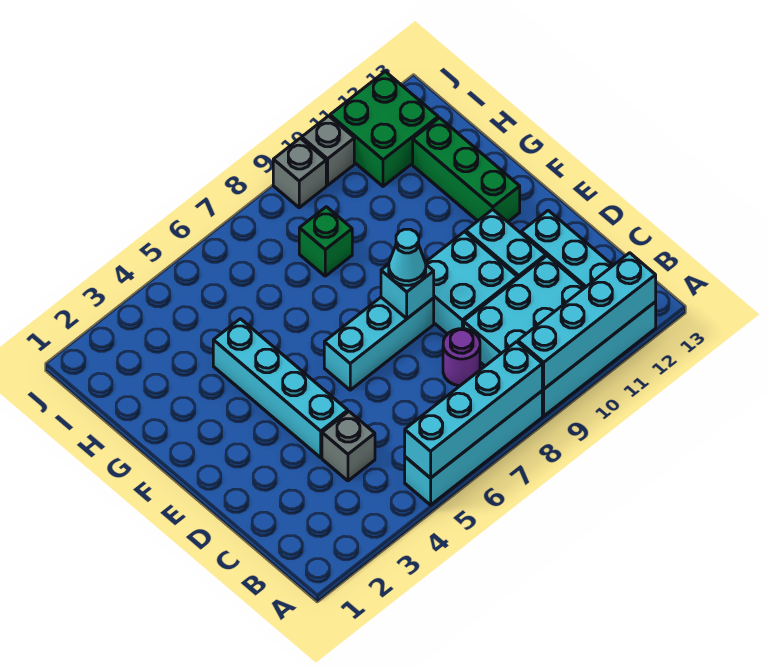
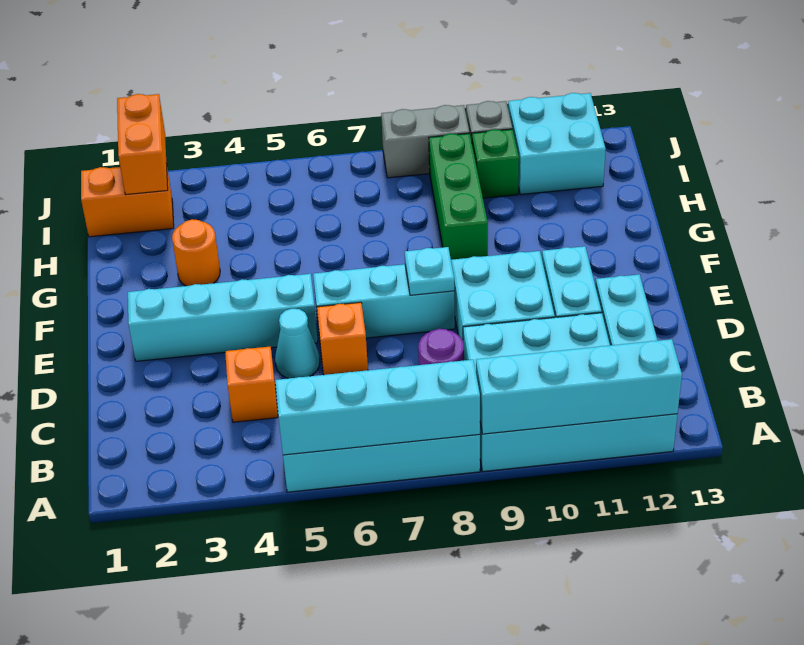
grey 1x1 brick [322,412,375,481] -> orange 1x1 brick [225,347,278,422]
cyan 1x4 brick [213,319,348,458] -> cyan 1x4 brick turned to [128,274,318,361]
none -> orange 1x1 brick [317,302,368,375]
cyan 1x1 brick [381,264,434,319] -> cyan 1x1 plate [405,247,454,295]
cyan 1x1 cone [389,229,426,285] -> cyan 1x1 cone moved to [275,308,320,378]
green 1x3 brick [413,118,520,222] -> green 1x3 brick moved to [429,133,488,260]
none -> orange 1x1 round brick [172,219,220,286]
green 1x1 brick [299,207,352,276] -> green 1x1 brick moved to [472,129,519,198]
none -> orange 1x2 brick [81,163,174,237]
none -> orange 1x2 brick [117,94,168,195]
green 2x2 brick [330,72,438,186] -> cyan 2x2 brick [508,93,606,194]
grey 1x1 brick [273,138,326,208] -> grey 1x2 brick [381,105,469,178]

